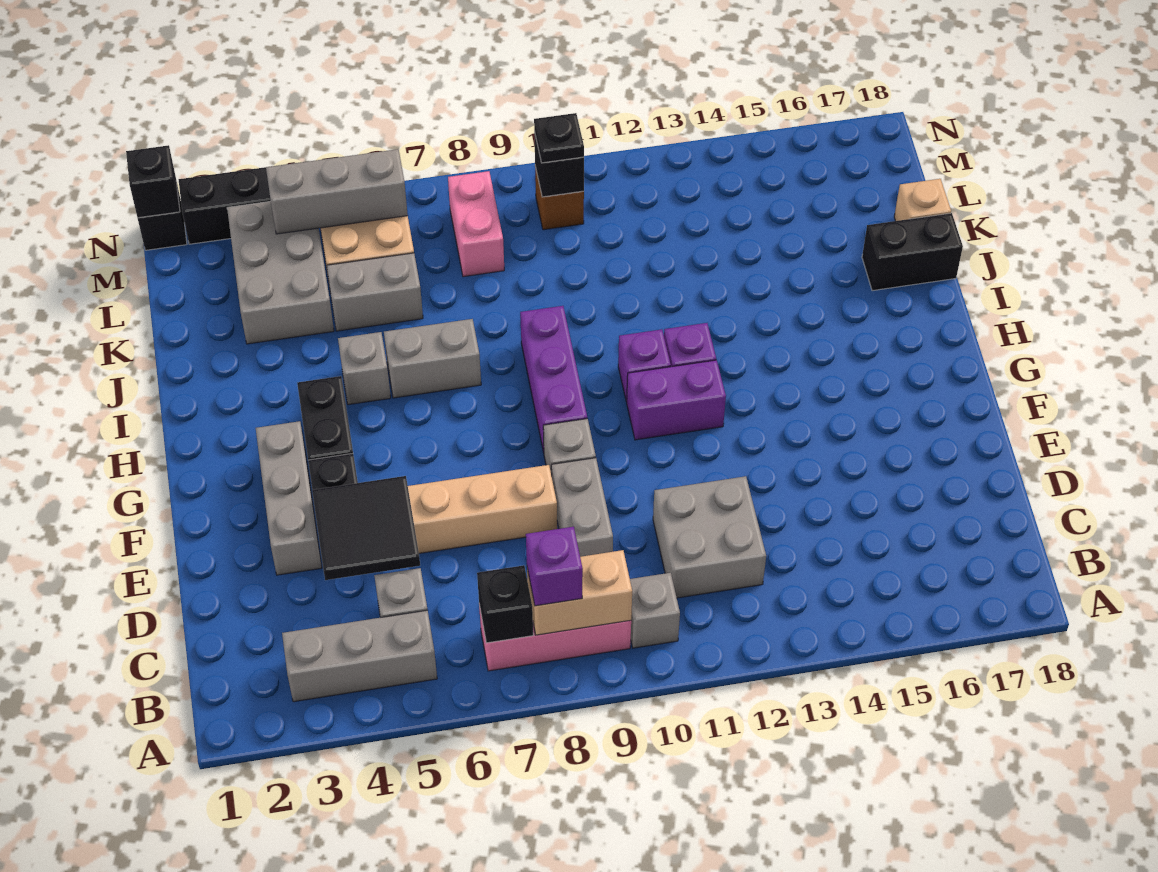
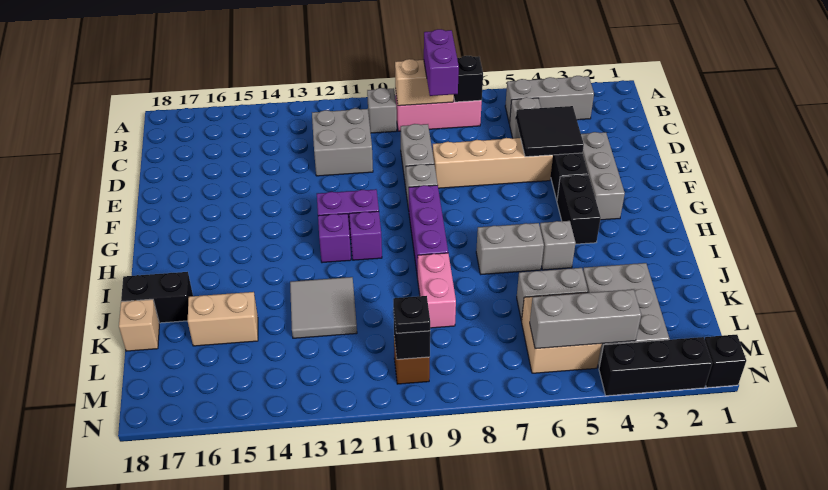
purple 1x1 brick [526,527,583,606] -> purple 1x2 brick [424,29,459,96]
none -> grey 2x2 tile [290,277,357,338]
none -> tan 1x2 brick [188,292,258,346]
pink 1x2 brick [448,171,504,277] -> pink 1x2 brick moved to [418,253,456,328]
black 1x1 brick [126,145,180,218] -> none

